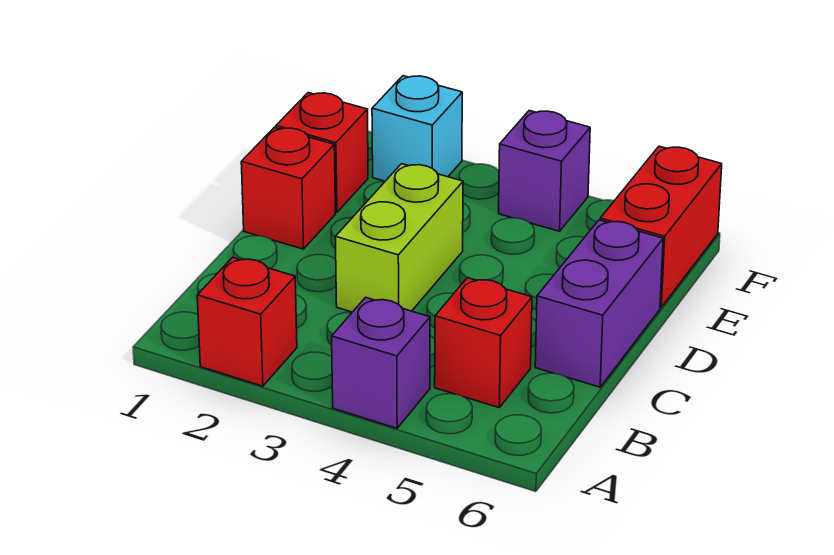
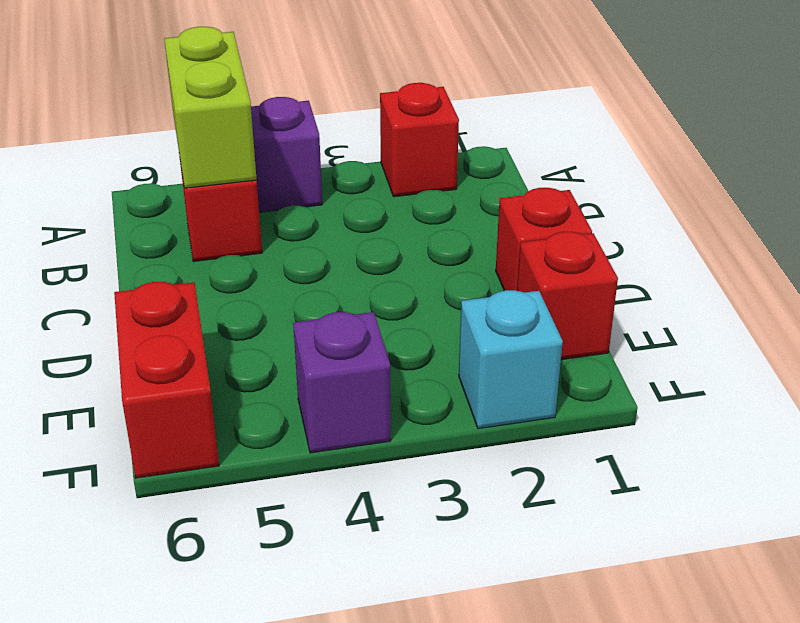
lime 1x2 brick [335,164,463,312] -> lime 1x2 brick moved to [164,27,257,188]
purple 1x2 brick [535,220,663,387] -> none

